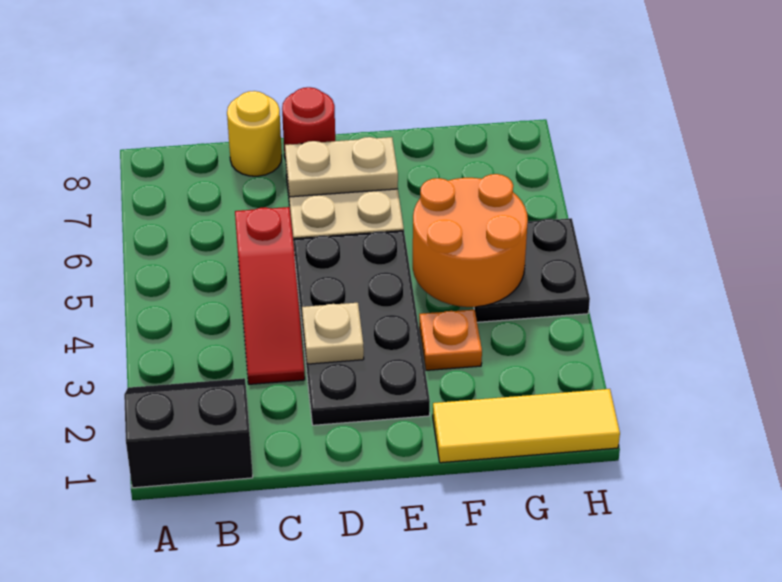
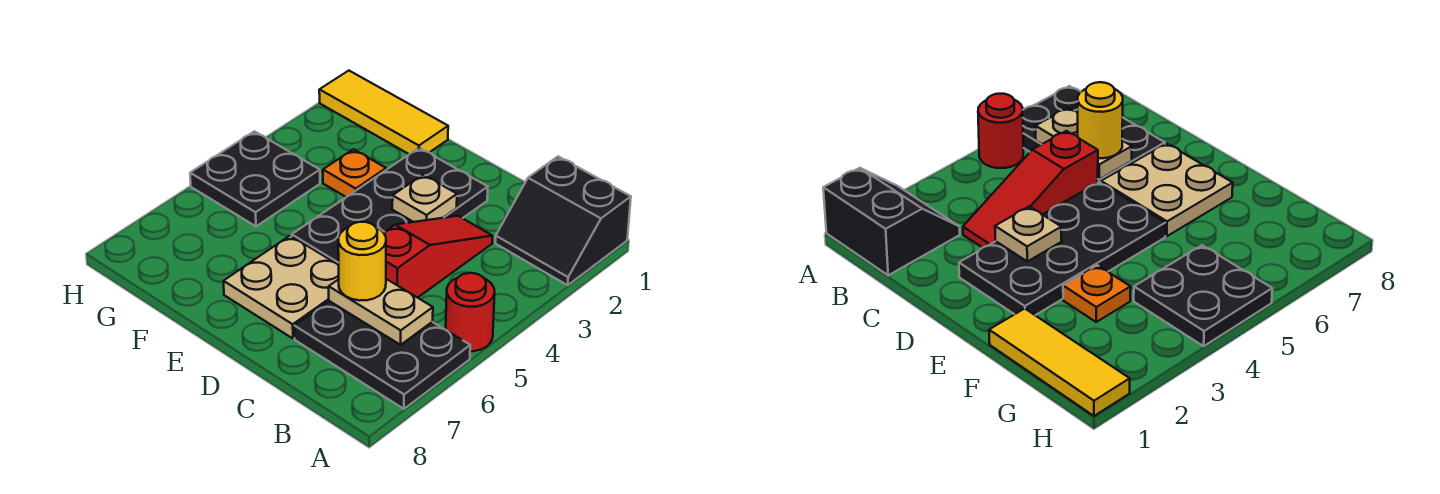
none -> black 2x3 plate [294,301,470,409]
yellow 1x1 round brick [227,91,282,176] -> yellow 1x1 round brick moved to [338,222,386,301]
tan 1x2 plate [285,137,398,197] -> tan 1x2 plate moved to [329,279,433,345]
red 1x1 round brick [282,87,335,159] -> red 1x1 round brick moved to [446,273,495,351]
orange 2x2 round brick [413,174,528,307] -> none

